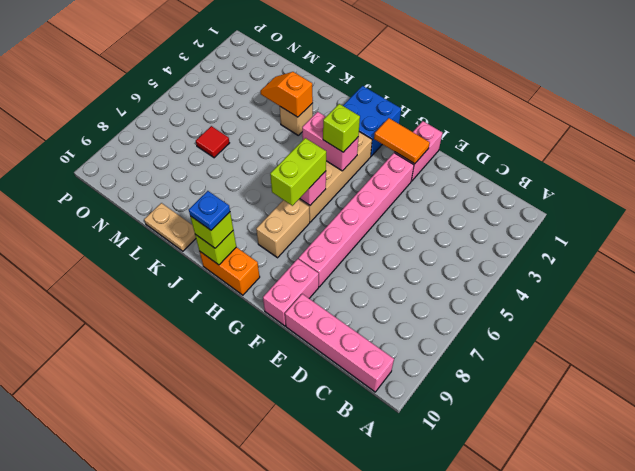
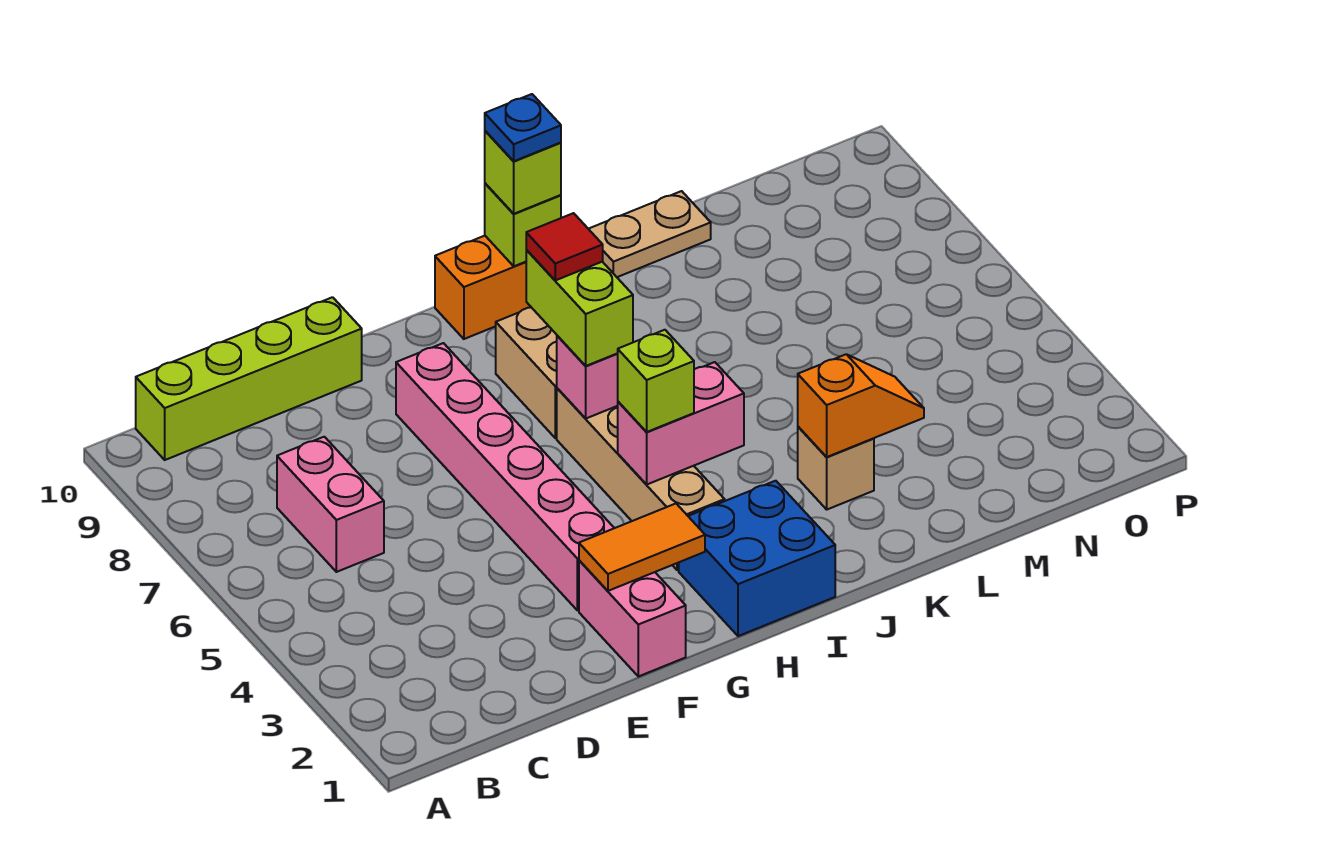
pink 1x4 brick [285,294,394,392] -> lime 1x4 brick [136,297,362,460]
pink 1x2 brick [263,259,319,326] -> pink 1x2 brick moved to [277,437,384,572]
red 1x1 tile [196,126,229,158] -> red 1x1 tile moved to [526,213,603,280]

